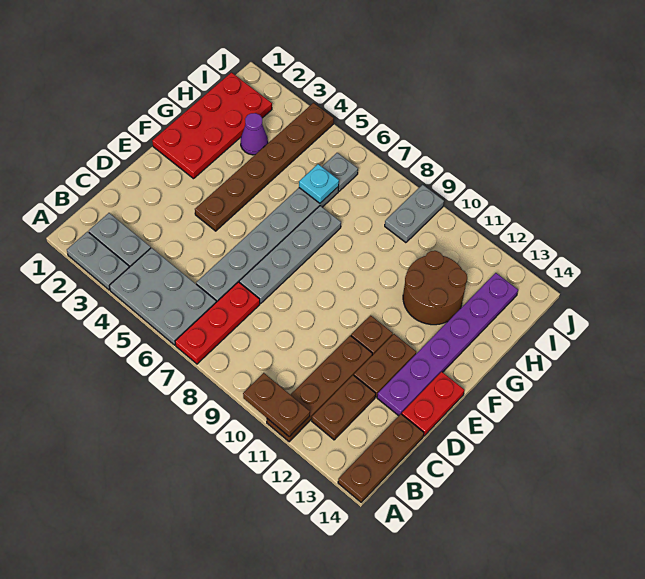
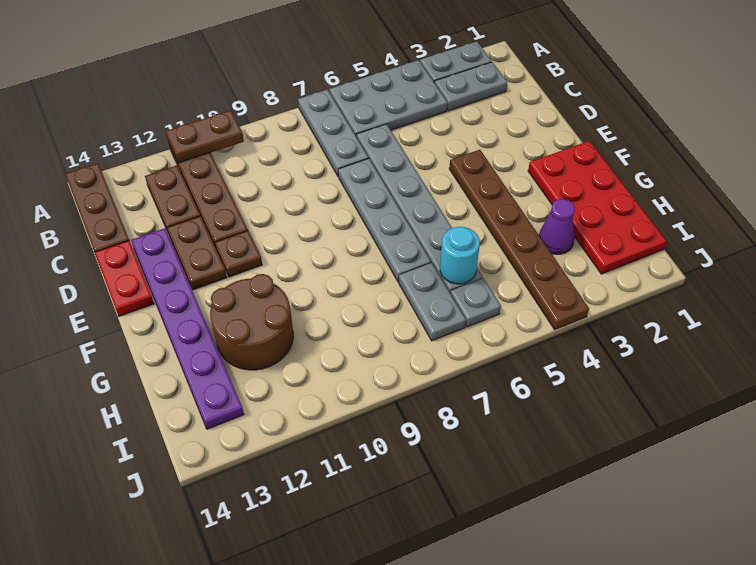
red 1x3 plate [175,282,260,364] -> grey 1x3 plate [298,89,369,177]
cyan 1x1 plate [299,164,339,203] -> cyan 1x1 round brick [440,227,480,284]
grey 1x2 plate [385,185,444,243] -> grey 1x2 plate moved to [399,263,466,341]

